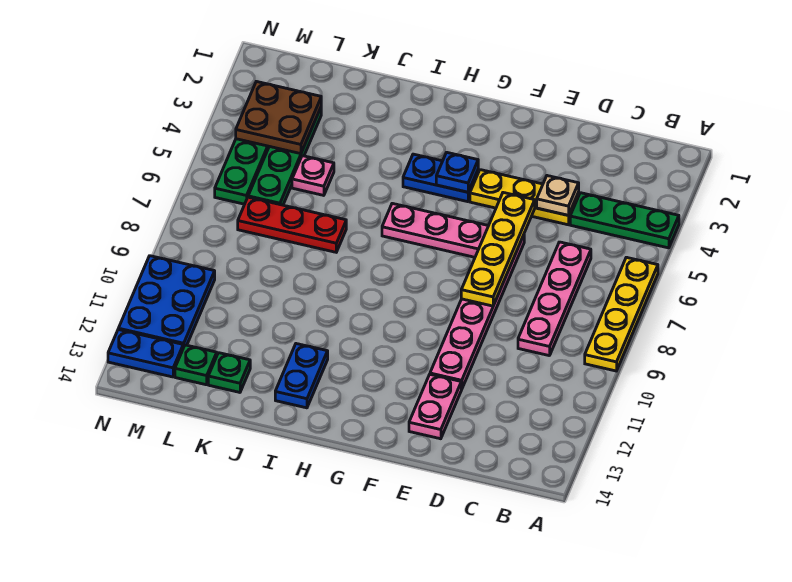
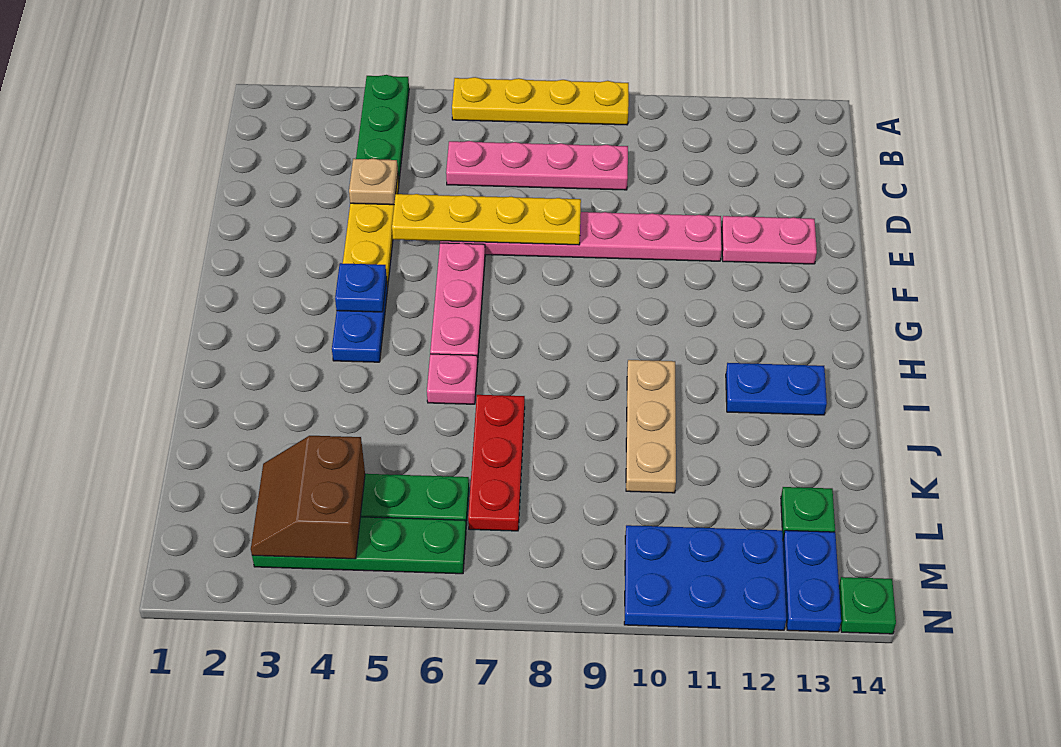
none -> tan 1x3 plate [626,360,676,493]
pink 1x1 plate [292,156,334,195] -> pink 1x1 plate moved to [427,354,477,404]
green 1x1 plate [208,353,250,392] -> green 1x1 plate moved to [839,577,896,634]
brown 2x2 plate [236,81,321,154] -> brown 2x2 slope [251,436,365,559]

